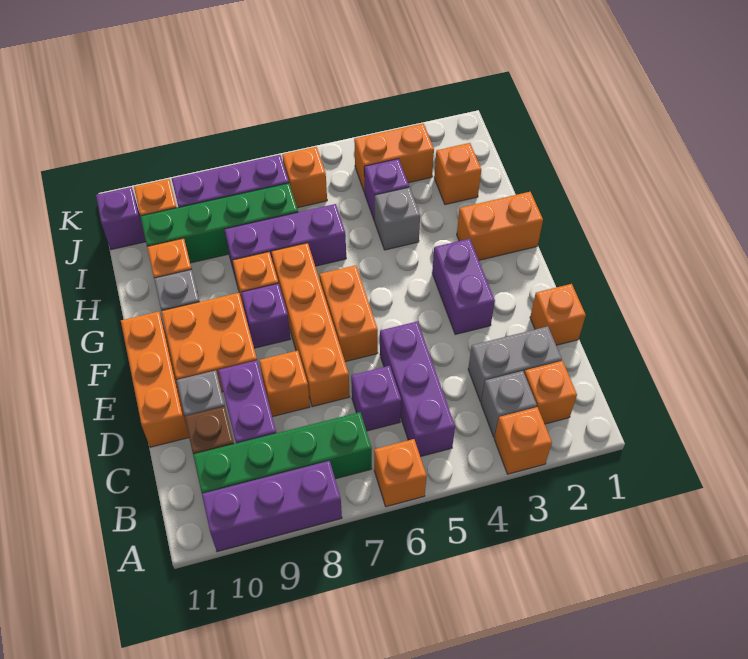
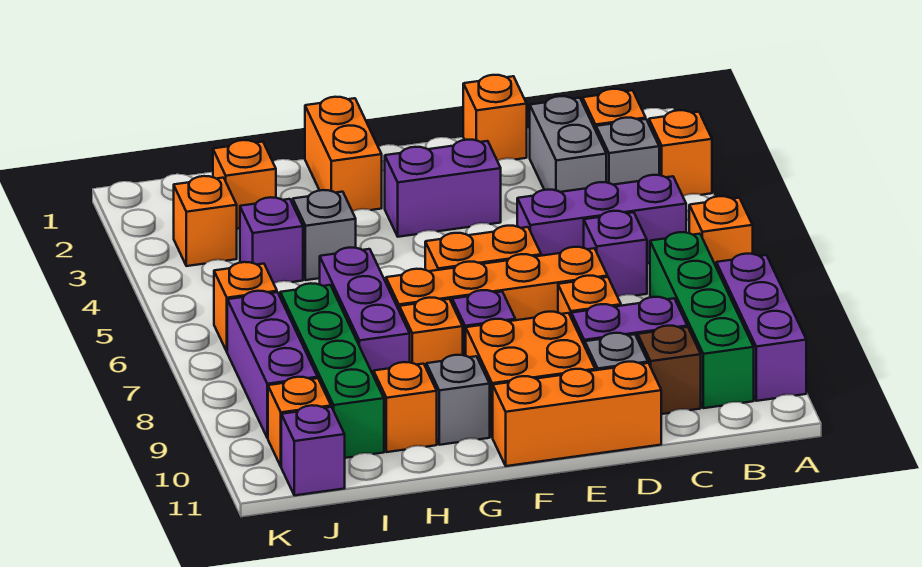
orange 1x2 brick [354,124,434,192] -> orange 1x1 brick [174,176,237,266]

